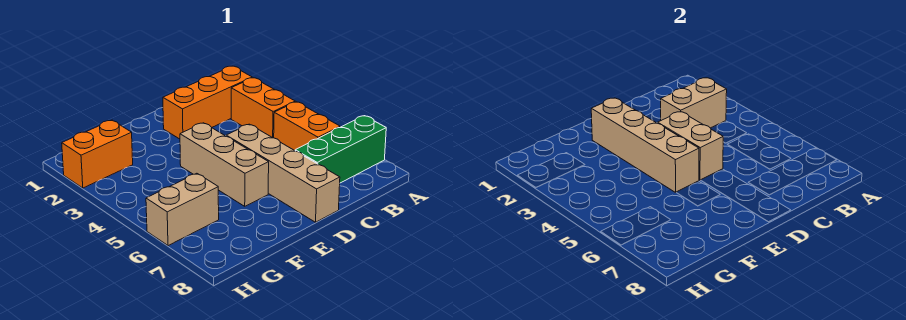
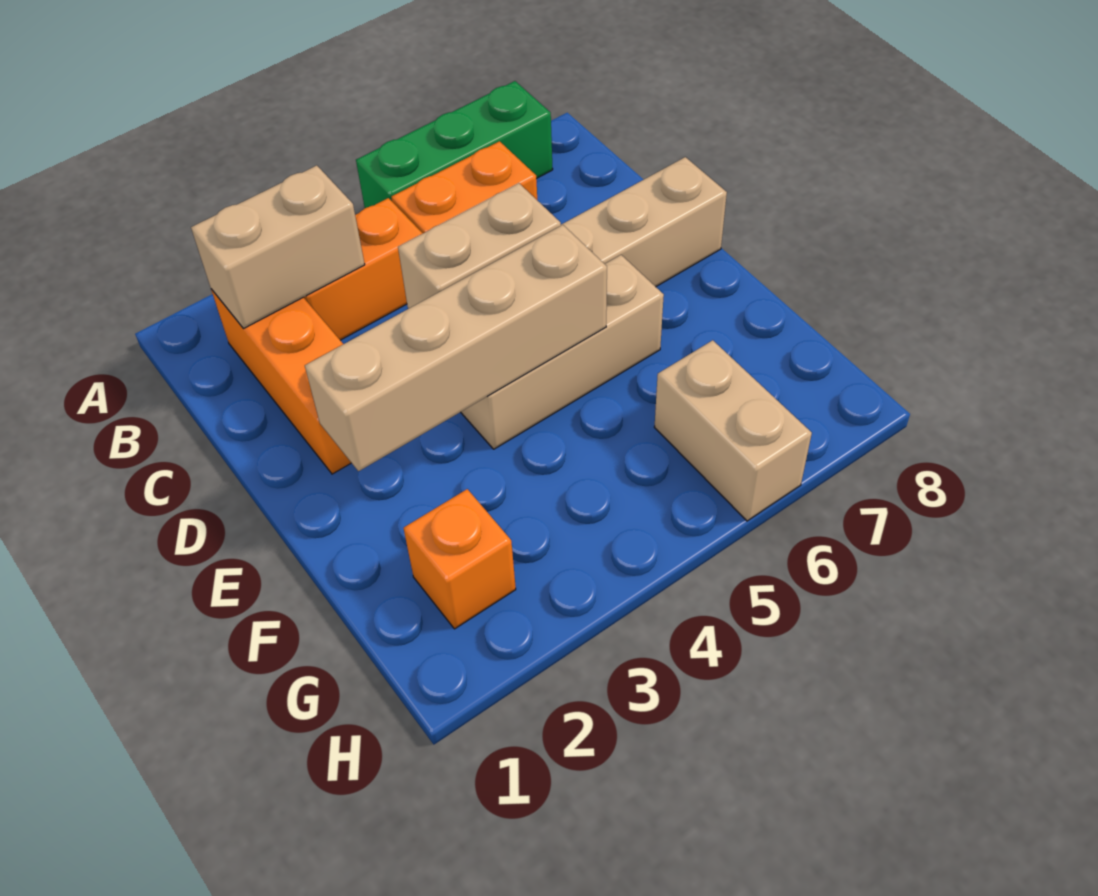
green 1x3 brick [295,116,386,183] -> green 1x3 brick turned to [356,81,553,208]
tan 1x2 brick [661,78,727,128] -> tan 1x2 brick turned to [191,165,365,329]
orange 1x2 brick [62,120,133,188] -> orange 1x1 brick [404,489,516,629]

